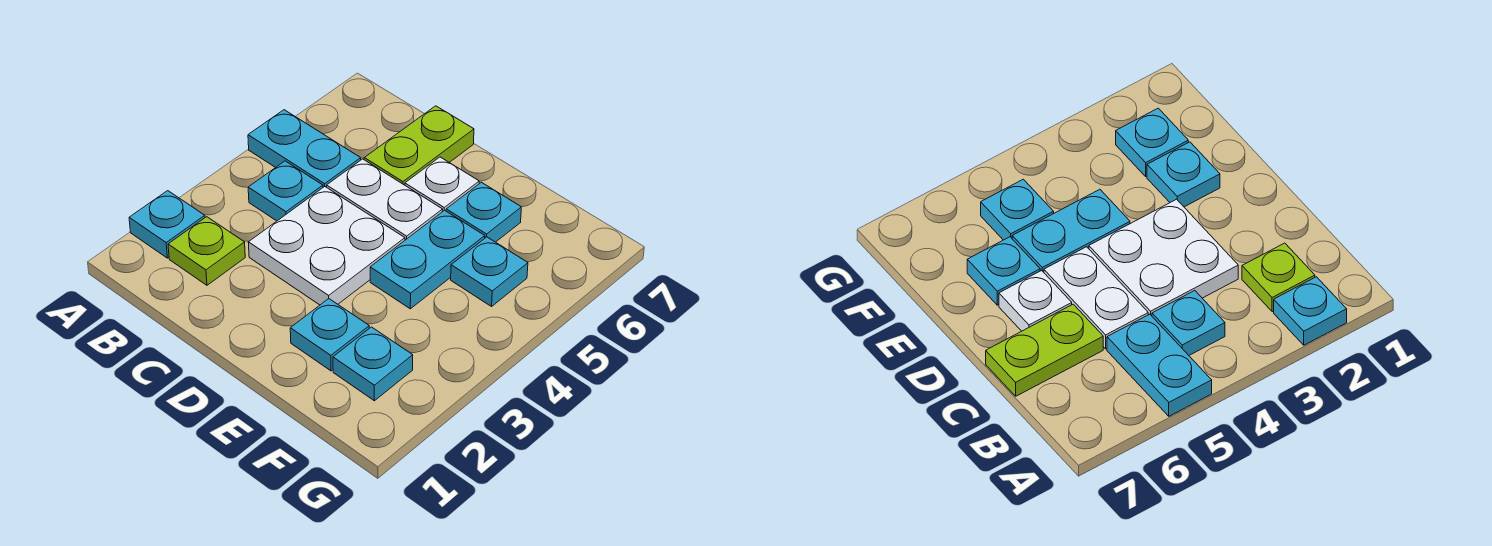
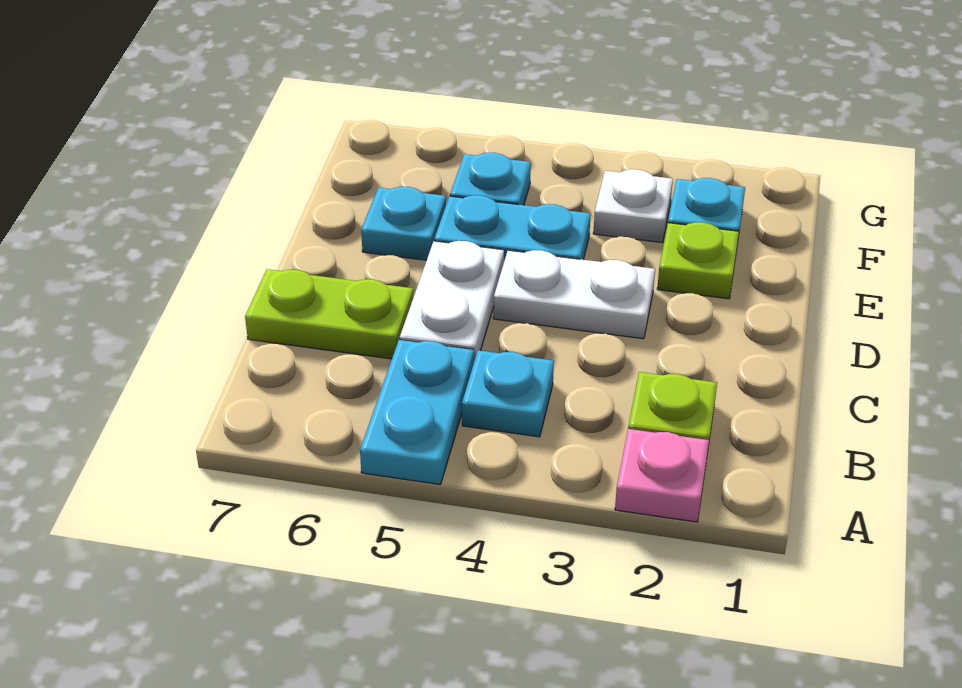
cyan 1x1 plate [129,191,205,258] -> pink 1x1 plate [615,429,709,522]
white 2x2 plate [248,187,405,305] -> white 1x2 plate [494,250,655,339]
white 1x1 plate [405,157,479,212] -> white 1x1 plate moved to [593,169,673,243]
cyan 1x1 plate [290,299,369,371] -> lime 1x1 plate [657,222,739,299]

